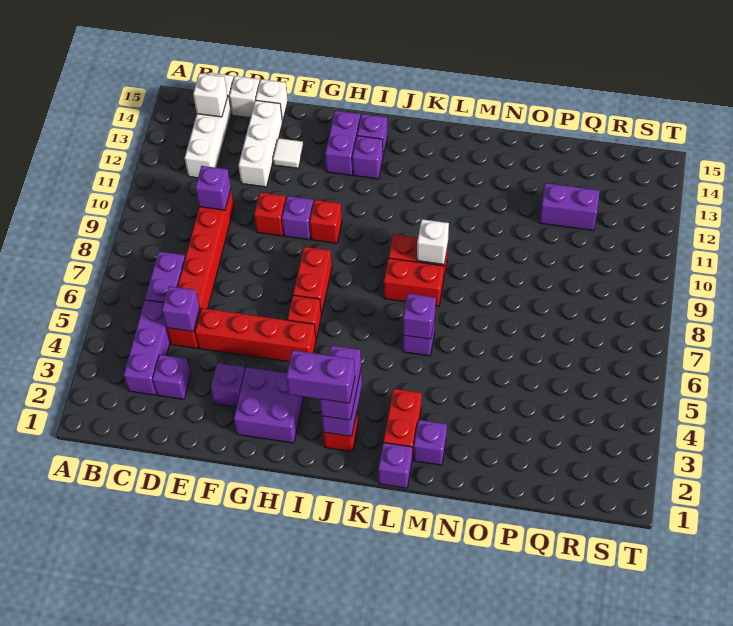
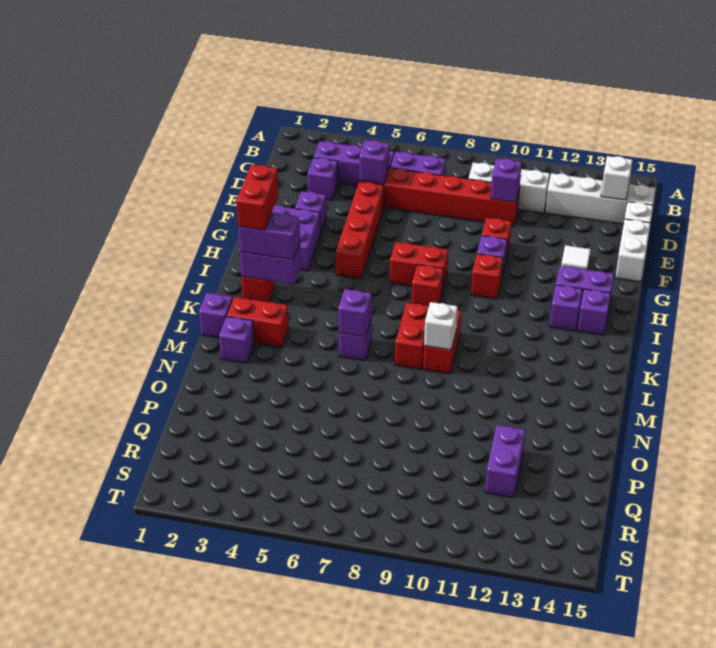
white 1x3 brick [238,100,282,187] -> white 1x3 brick moved to [469,162,550,213]
white 1x1 brick [256,79,288,122] -> white 1x2 brick [615,219,650,282]
red 1x1 brick [287,295,321,339] -> red 1x1 brick moved to [412,264,443,306]
purple 1x2 brick [286,350,355,403] -> red 1x2 brick [237,164,278,230]

